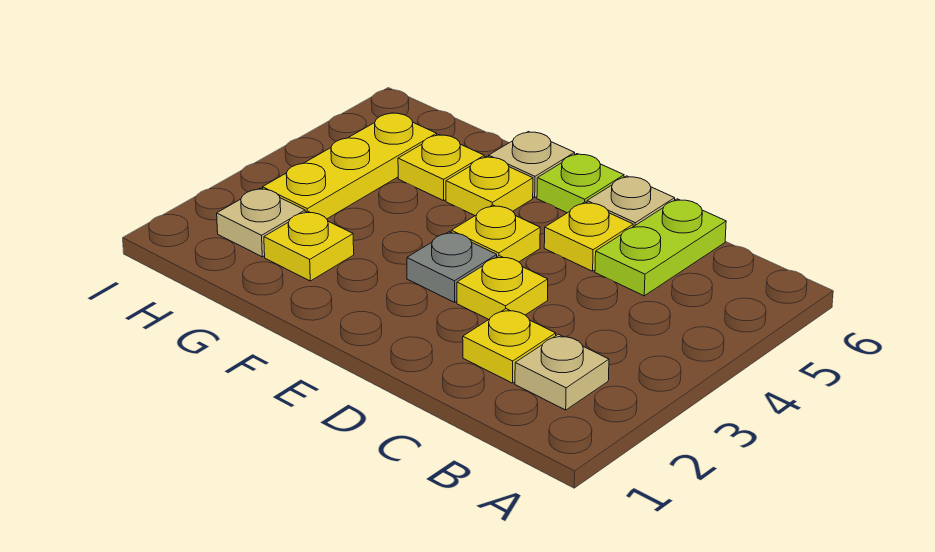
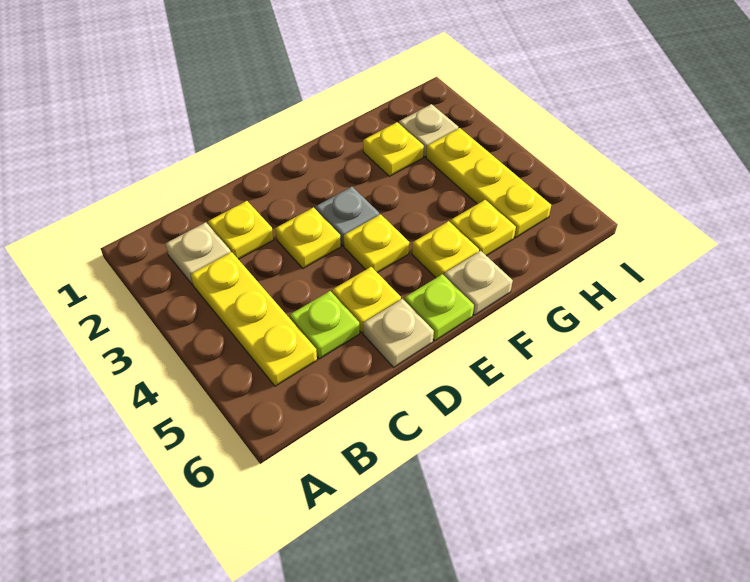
none -> yellow 1x3 plate [191,252,317,386]
lime 1x2 plate [595,199,726,296] -> lime 1x1 plate [290,291,360,359]

